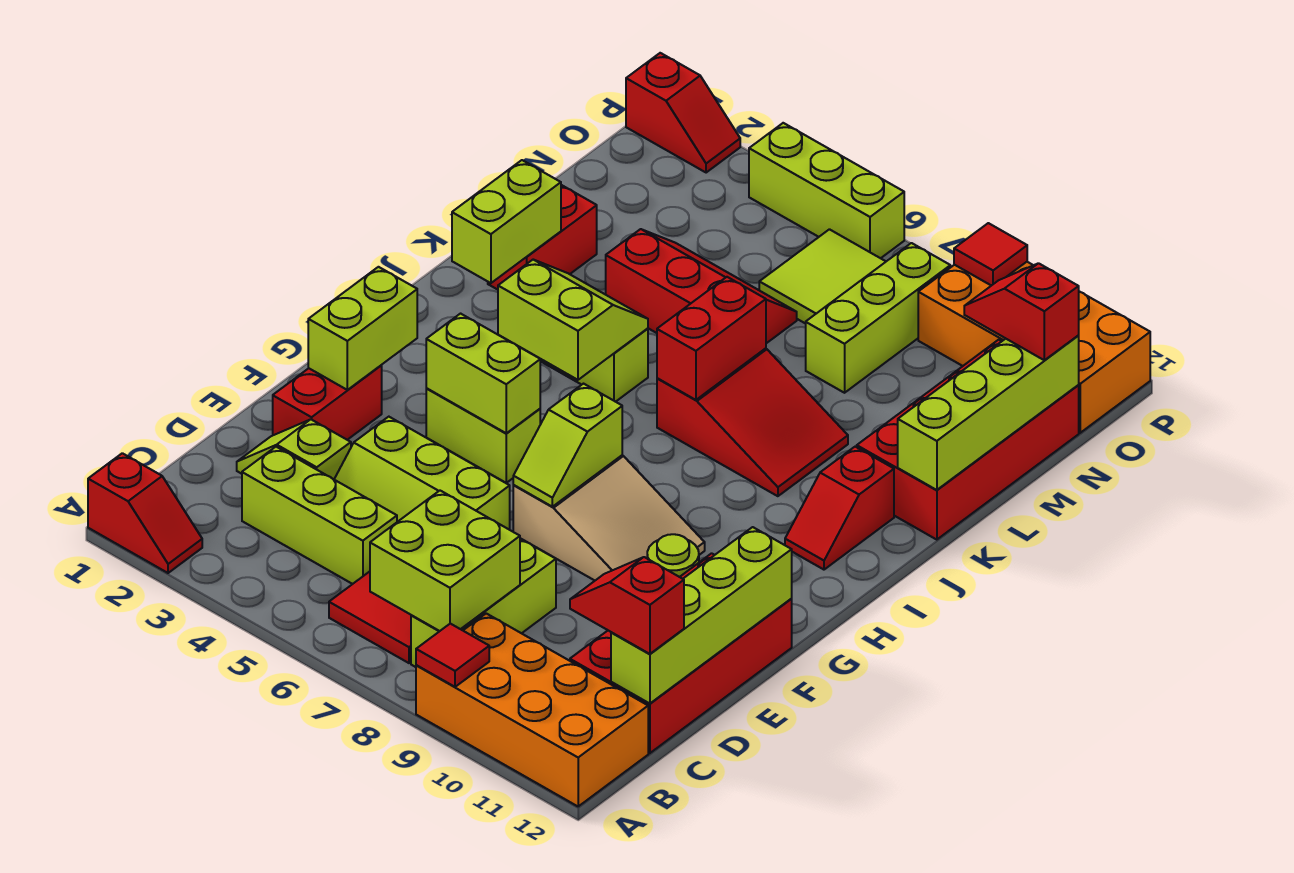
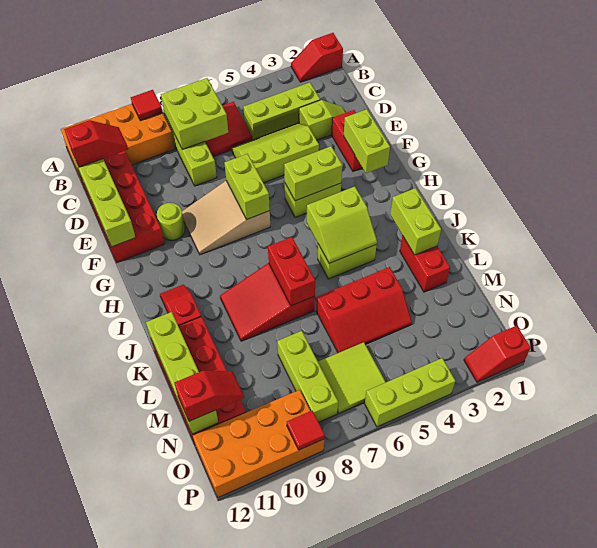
lime 1x2 slope [513,384,622,507] -> lime 1x2 brick [224,154,270,219]

